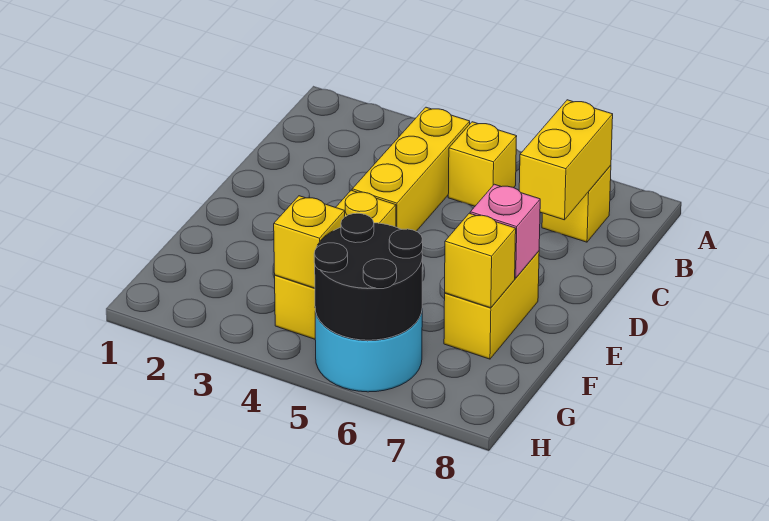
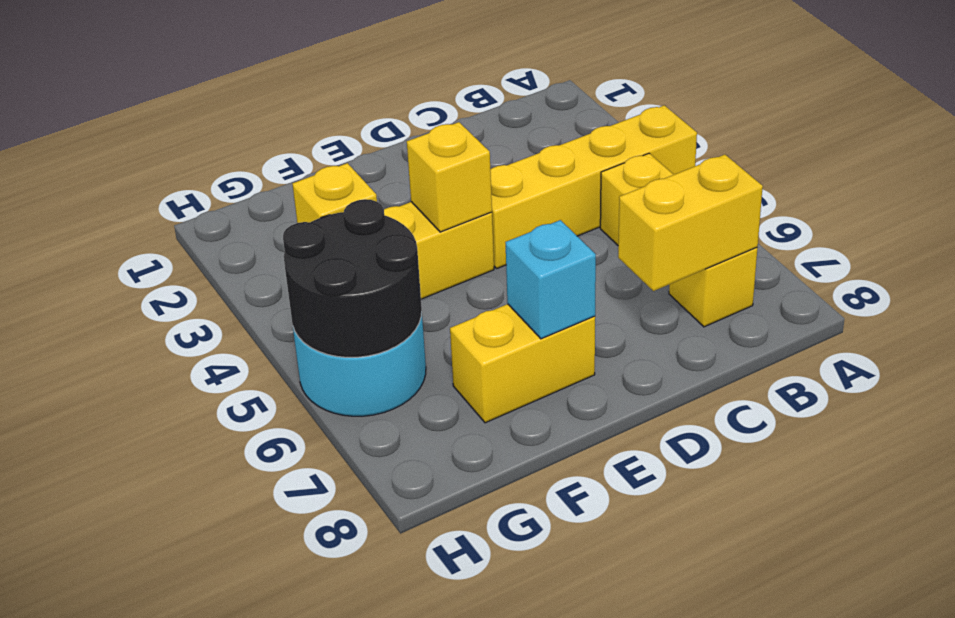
yellow 1x3 brick [352,107,470,231] -> yellow 1x4 brick [490,105,697,268]
pink 1x1 brick [470,184,540,278] -> cyan 1x1 brick [505,220,596,339]
yellow 1x1 brick [445,213,516,308] -> yellow 1x1 brick moved to [407,122,492,232]

